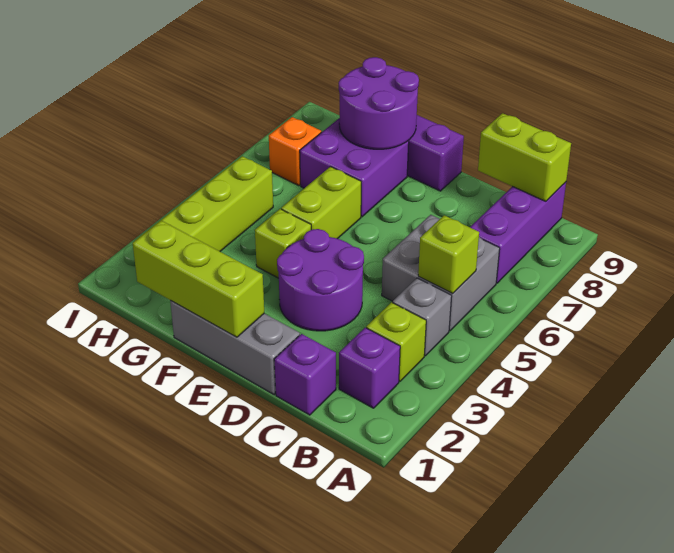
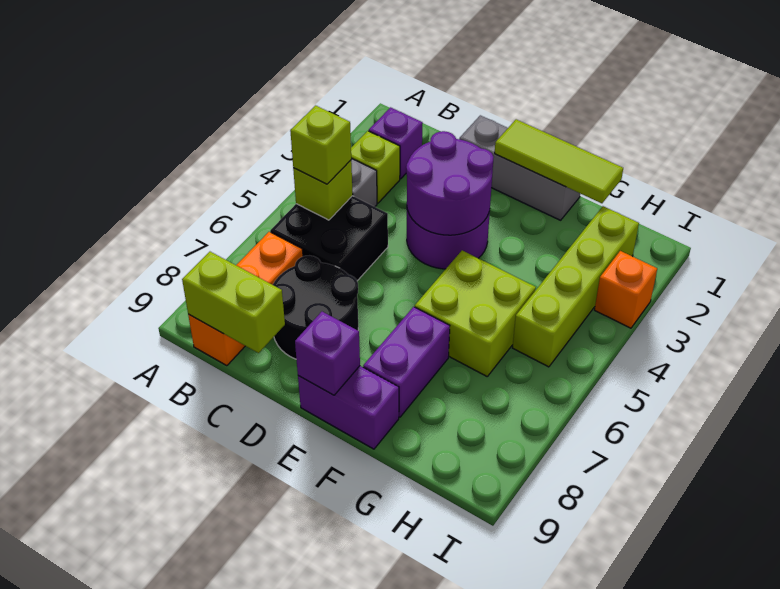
grey 2x2 brick [382,215,500,331] -> black 2x2 brick [270,196,388,281]
purple 1x3 brick [470,182,566,283] -> orange 1x3 brick [188,232,303,366]
purple 1x1 brick [274,334,336,415] -> purple 1x1 brick moved to [295,312,360,395]
none -> black 2x2 round brick [273,256,358,359]
lime 1x3 brick [133,221,264,337] -> lime 1x3 tile [495,119,623,203]
lime 1x1 brick [255,209,311,278] -> lime 1x1 brick moved to [290,106,351,184]
lime 1x2 brick [281,167,361,239] -> lime 2x2 brick [415,250,536,376]
purple 2x2 brick [300,118,409,217] -> purple 1x2 brick [363,307,450,417]
purple 2x2 round brick [339,57,419,149] -> purple 2x2 round brick moved to [406,131,494,235]
orange 1x1 brick [269,117,321,186] -> orange 1x1 brick moved to [595,251,657,328]

